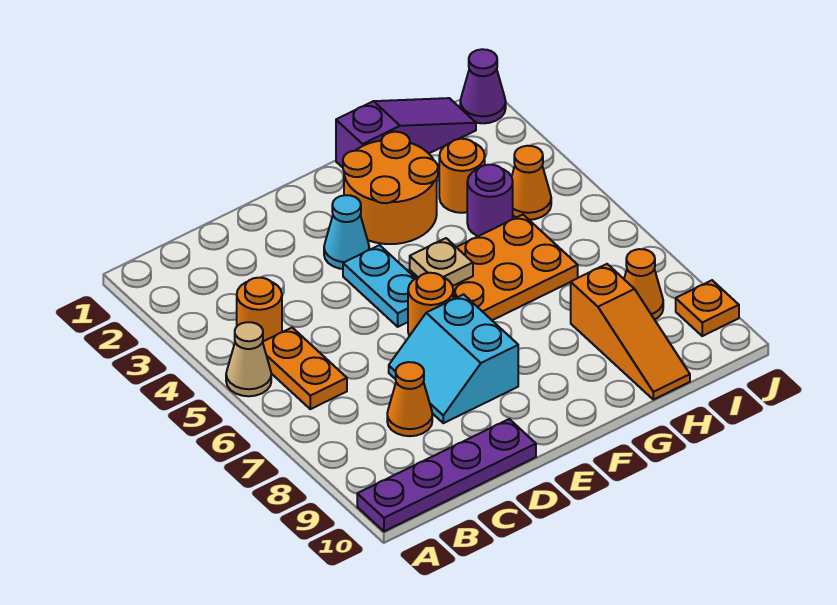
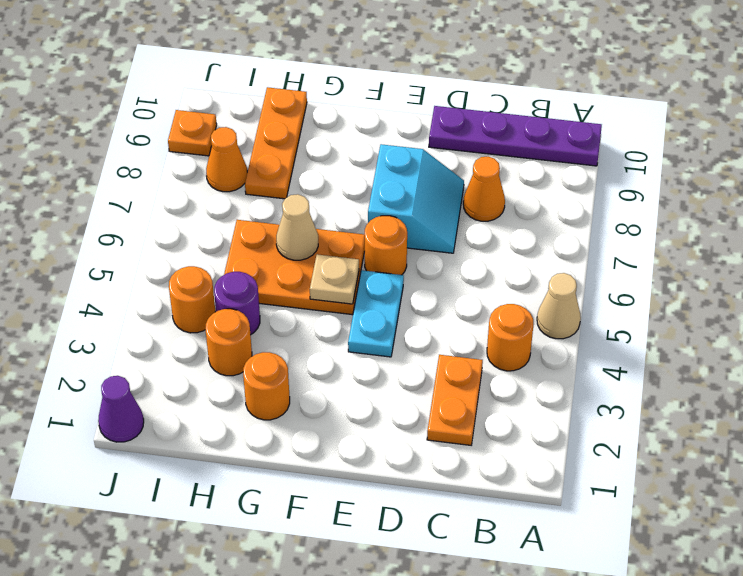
orange 1x2 plate [263,328,347,409] -> orange 1x2 plate moved to [427,355,483,445]
cyan 1x1 cone [324,195,369,269] -> none
orange 2x2 round brick [343,132,438,244] -> orange 1x1 round brick [243,352,290,420]
purple 1x3 slope [336,98,476,168] -> none
none -> tan 1x1 cone [276,194,318,260]
orange 1x3 slope [571,264,690,400] -> orange 1x3 plate [245,87,307,199]
orange 1x1 cone [512,146,551,220] -> orange 1x1 round brick [169,266,215,333]

